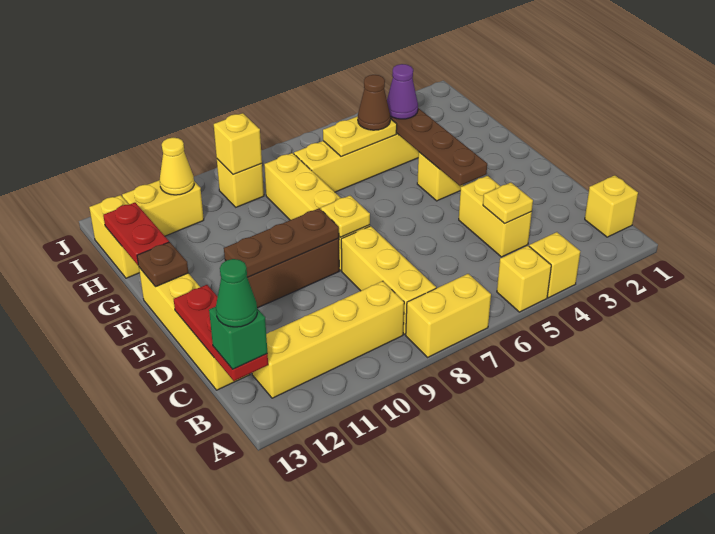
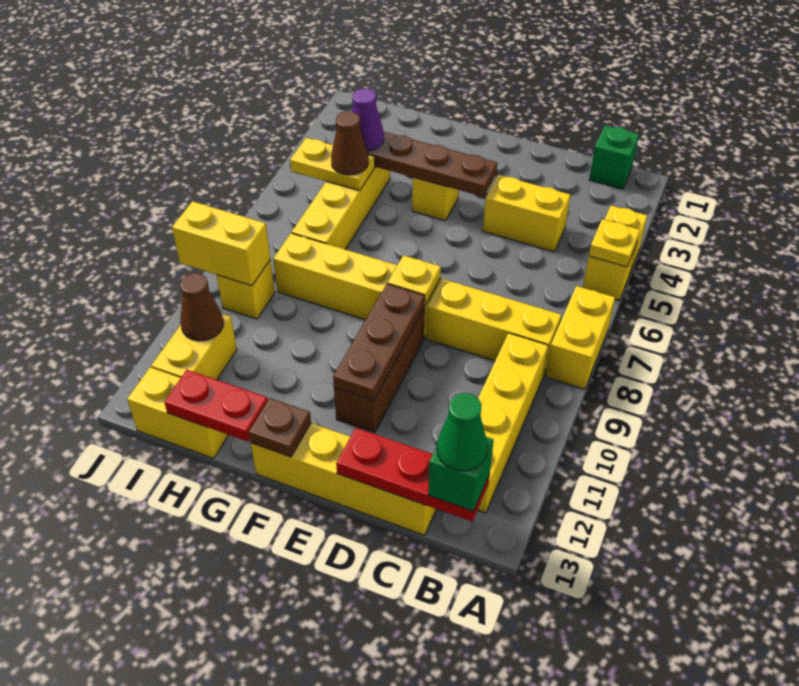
yellow 1x1 brick [585,175,638,237] -> green 1x1 brick [589,126,639,189]
yellow 1x1 plate [483,183,533,223] -> yellow 1x1 plate moved to [589,219,640,267]
yellow 1x2 plate [323,116,397,157] -> yellow 1x2 plate turned to [290,138,375,191]
yellow 1x1 brick [214,113,262,175] -> yellow 1x2 brick [172,201,270,286]
yellow 1x1 cone [160,138,194,195] -> brown 1x1 cone [180,273,223,341]

